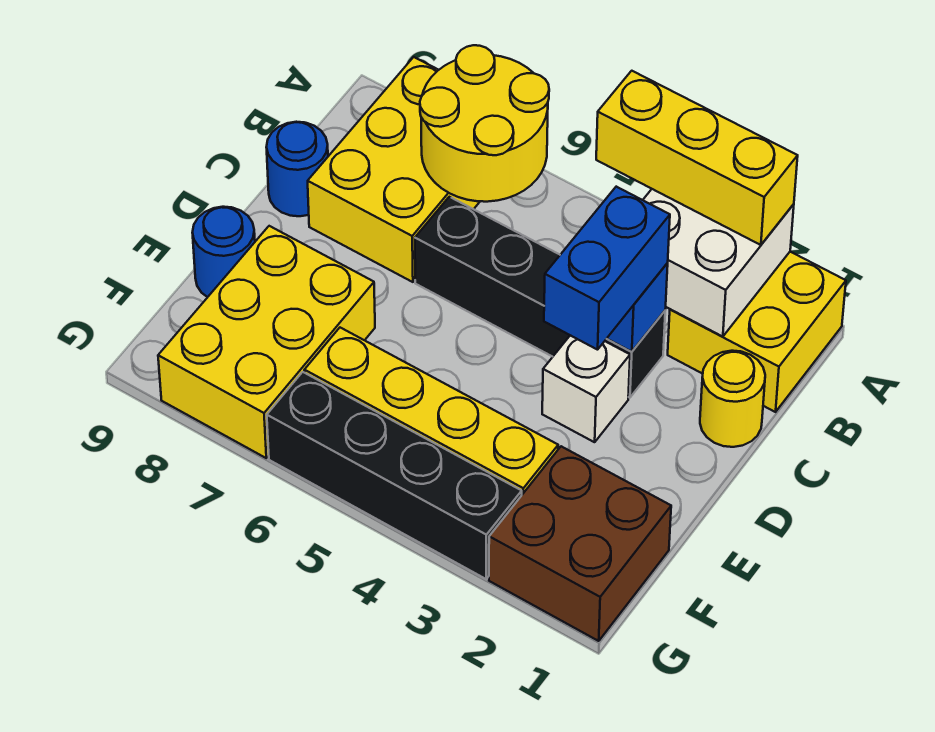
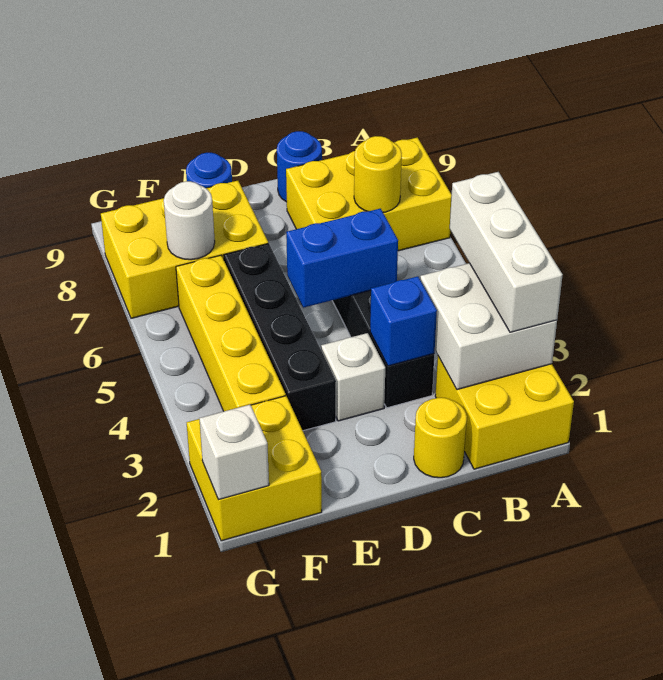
yellow 1x3 brick [596,71,798,245] -> white 1x3 brick [450,172,563,332]
yellow 2x2 round brick [420,45,549,202] -> yellow 1x1 round brick [354,136,402,213]
blue 1x2 brick [544,187,670,350] -> blue 1x2 brick moved to [286,209,398,308]
brown 2x2 brick [489,446,671,641] -> yellow 2x2 brick [187,396,322,541]
none -> white 1x1 round brick [164,181,215,260]
none -> white 1x1 brick [199,405,269,500]
black 1x4 brick [267,372,522,579] -> black 1x4 brick moved to [224,243,336,431]

